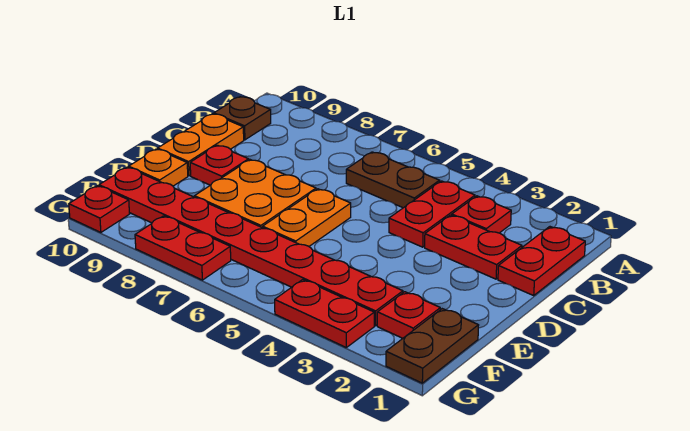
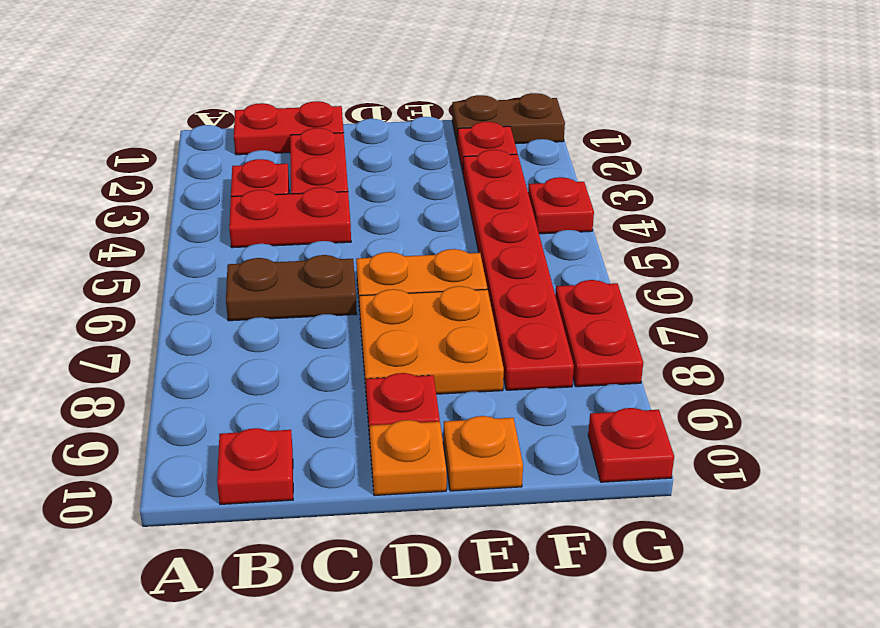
brown 1x2 plate [346,152,440,208] -> brown 1x2 plate turned to [226,255,357,321]
brown 1x1 plate [214,97,271,140] -> red 1x1 plate [217,428,293,504]
orange 1x2 plate [158,114,244,176] -> orange 1x1 plate [369,420,447,496]
red 1x8 plate [99,167,403,326] -> red 1x6 plate [463,150,574,390]
red 1x2 plate [275,280,374,347] -> red 1x1 plate [528,177,594,234]

